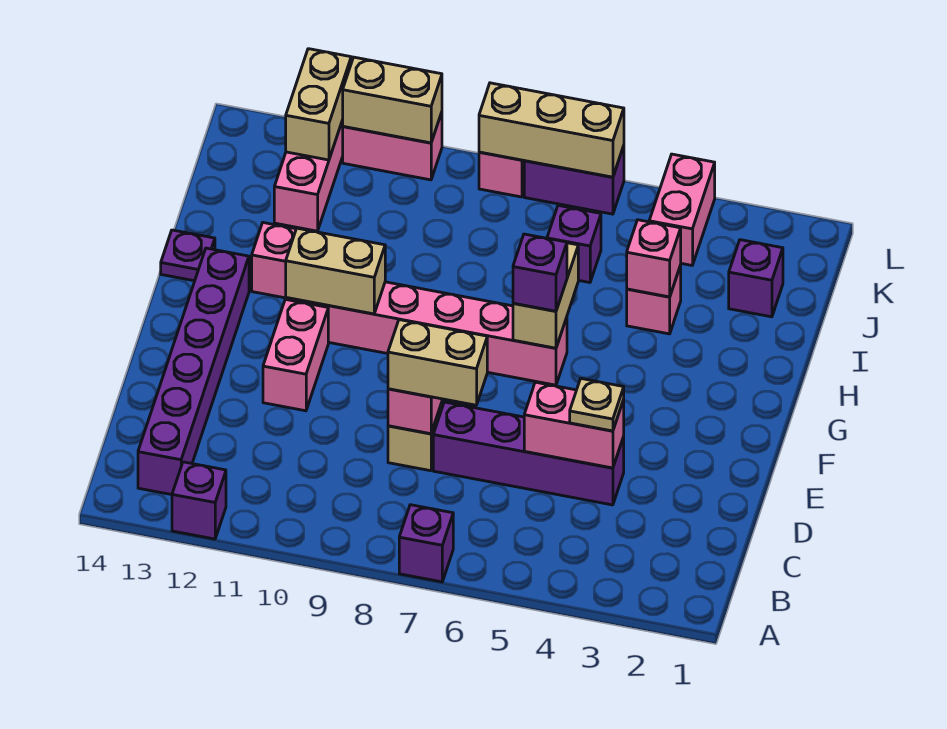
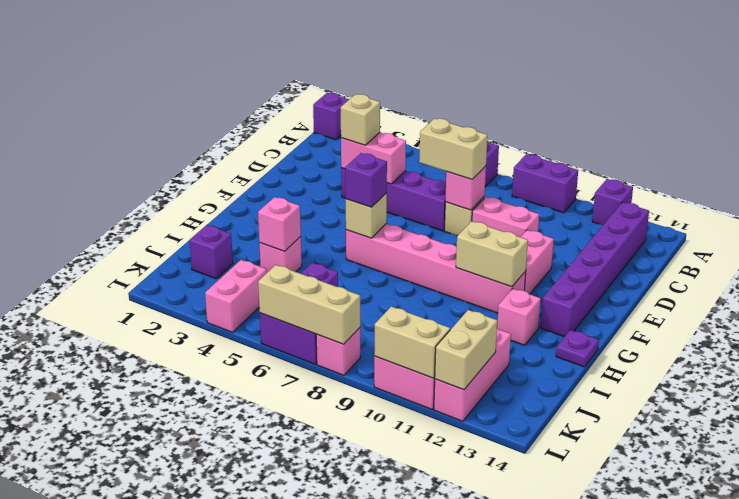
none -> purple 1x1 brick [313,93,349,140]
none -> purple 1x2 brick [512,154,578,213]
tan 1x1 plate [570,379,624,431] -> tan 1x1 brick [341,94,380,145]
none -> pink 1x2 brick [472,197,539,237]
tan 1x2 brick [513,243,578,348] -> tan 1x1 brick [346,193,387,238]

